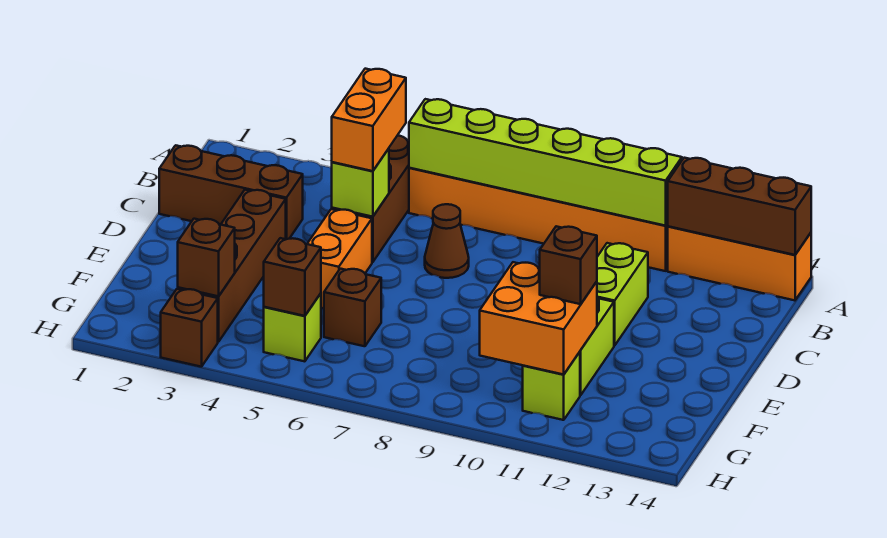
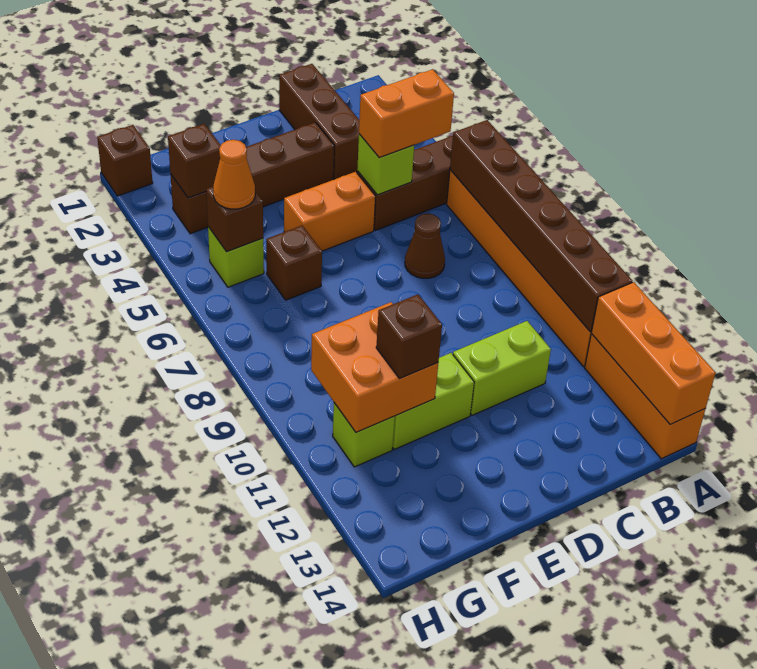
lime 1x6 brick [409,99,682,226] -> brown 1x6 brick [450,120,632,332]
brown 1x3 brick [667,158,811,255] -> orange 1x3 brick [591,282,715,424]
none -> orange 1x1 cone [213,140,255,209]
brown 1x1 brick [161,289,218,367] -> brown 1x1 brick moved to [97,125,153,196]

